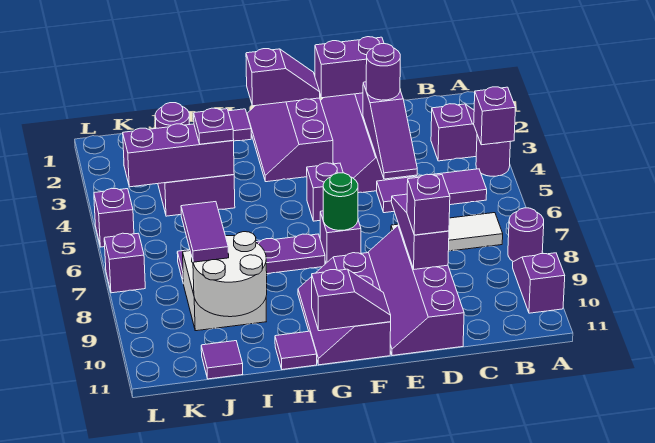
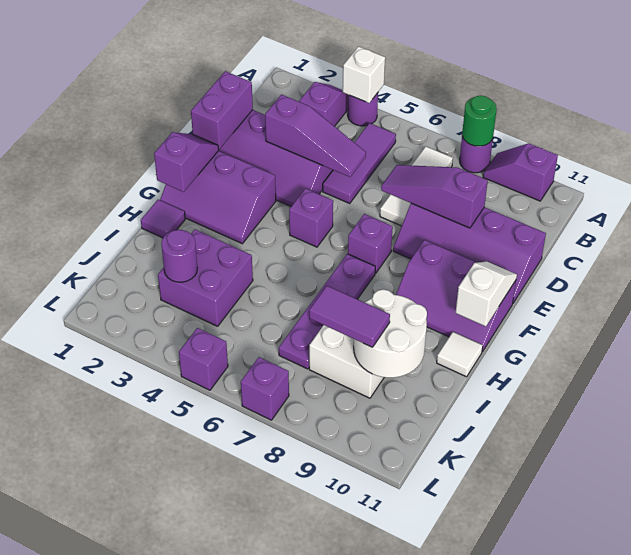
purple 1x1 brick [474,87,516,145] -> white 1x1 brick [343,46,385,103]
purple 1x1 round brick [366,44,400,100] -> none
purple 1x1 brick [407,174,450,235] -> none
green 1x1 round brick [323,173,358,230] -> green 1x1 round brick moved to [462,96,497,146]
purple 1x2 slope [312,269,391,331] -> white 1x2 slope [456,261,517,326]
purple 1x1 tile [275,331,317,370] -> white 1x1 tile [437,332,483,377]
purple 1x3 brick [123,124,234,187] -> none
purple 1x1 plate [194,108,234,144] -> none
purple 1x1 tile [201,341,243,379] -> none

